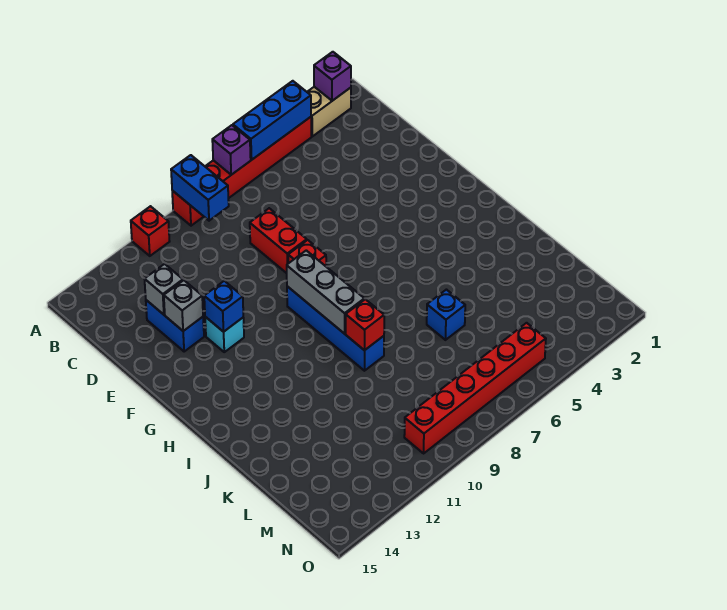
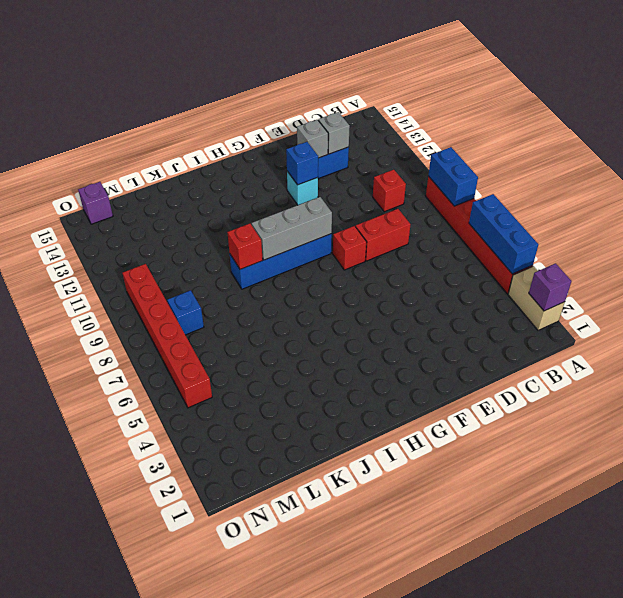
purple 1x1 brick [212,125,251,175] -> purple 1x1 brick moved to [78,182,113,224]
blue 1x2 brick [171,155,229,221] -> blue 1x2 brick turned to [428,147,478,206]
red 1x1 brick [131,206,170,256] -> red 1x1 brick moved to [373,170,406,212]
blue 1x1 brick [427,290,465,340] -> blue 1x1 brick moved to [167,290,204,335]

